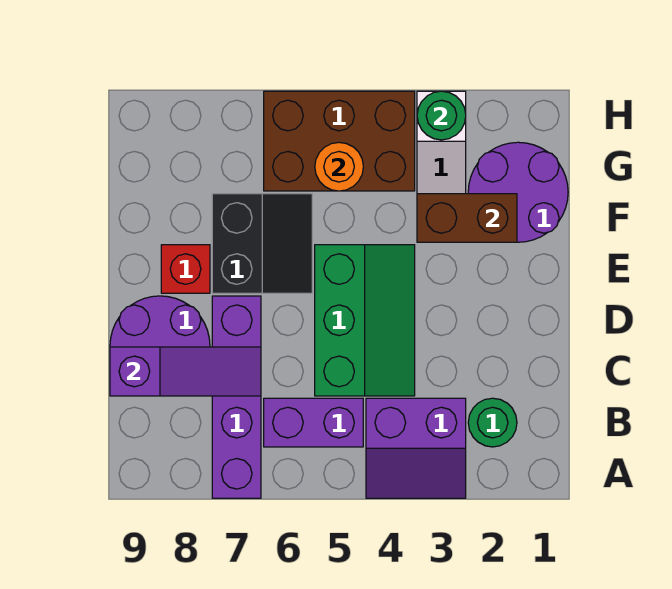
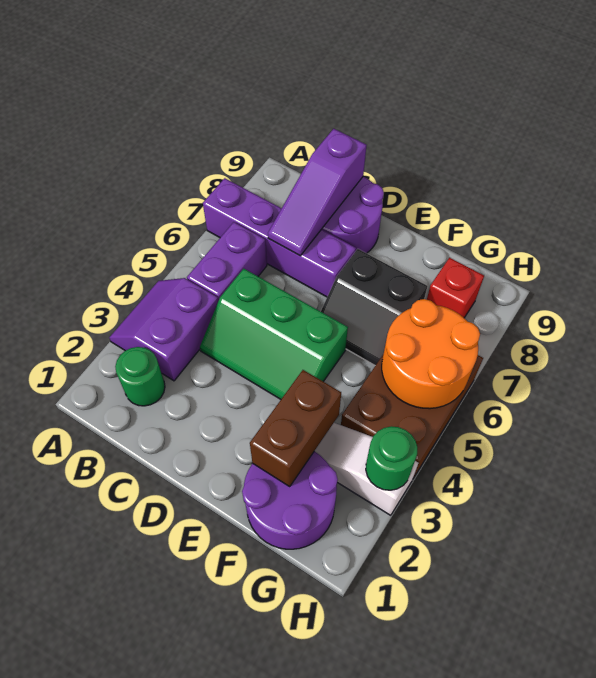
red 1x1 brick [161,245,210,293] -> red 1x1 brick moved to [427,258,484,318]
orange 1x1 round brick [315,142,363,191] -> orange 2x2 round brick [382,299,480,409]

